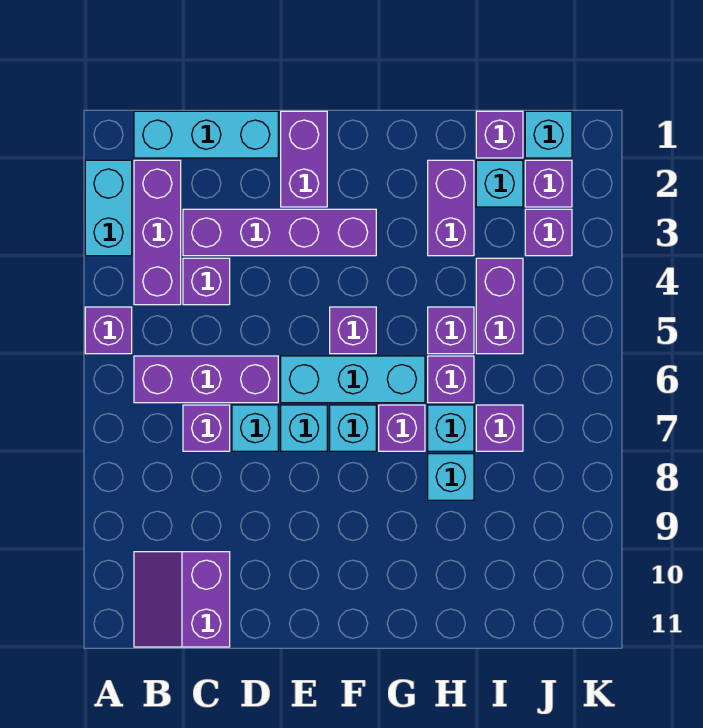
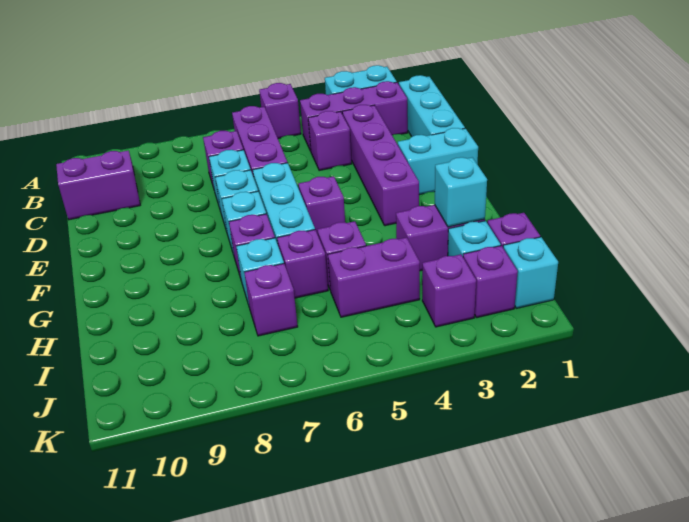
purple 1x2 brick [281,111,327,207] -> cyan 1x2 brick [398,128,478,195]
cyan 1x1 brick [428,454,474,500] -> cyan 1x1 brick moved to [435,157,487,227]

